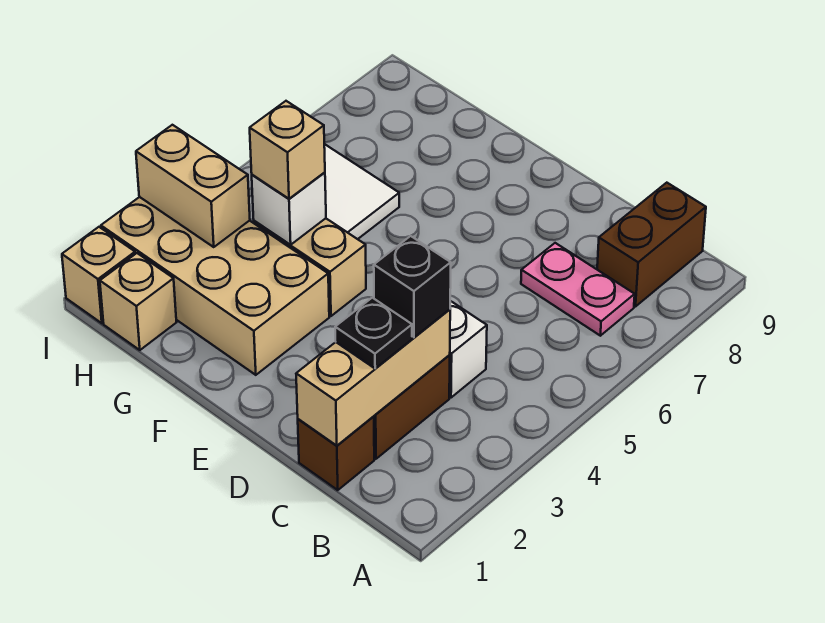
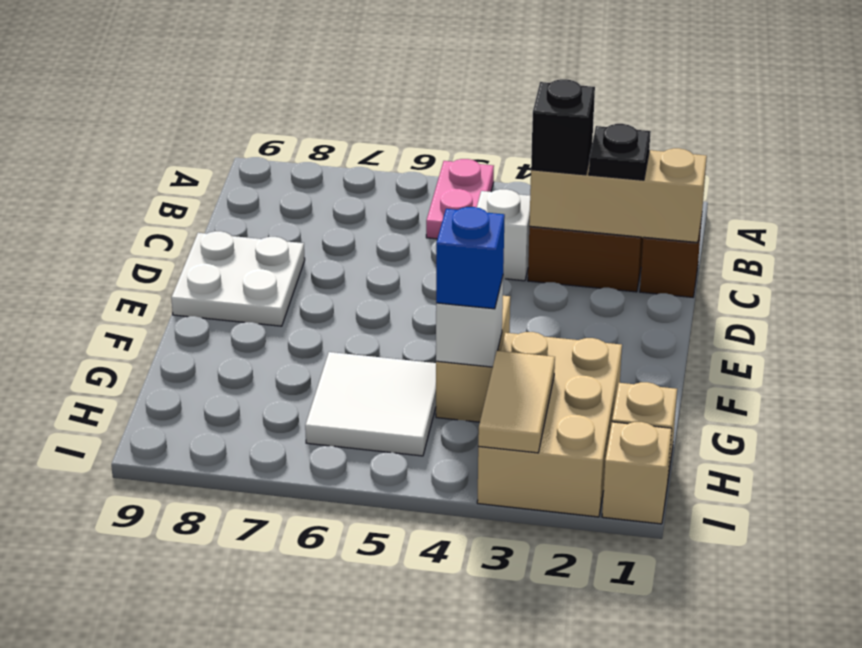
pink 1x2 plate [521,243,635,336] -> pink 1x2 plate moved to [426,159,494,239]
brown 1x2 brick [597,183,706,307] -> none
none -> white 2x2 plate [171,231,305,326]
tan 2x4 brick [101,197,329,375] -> tan 2x3 brick [477,332,622,517]
tan 1x1 brick [250,101,325,199] -> blue 1x1 brick [436,207,505,309]
tan 1x2 brick [136,125,250,247] -> tan 1x2 tile [478,351,555,453]

